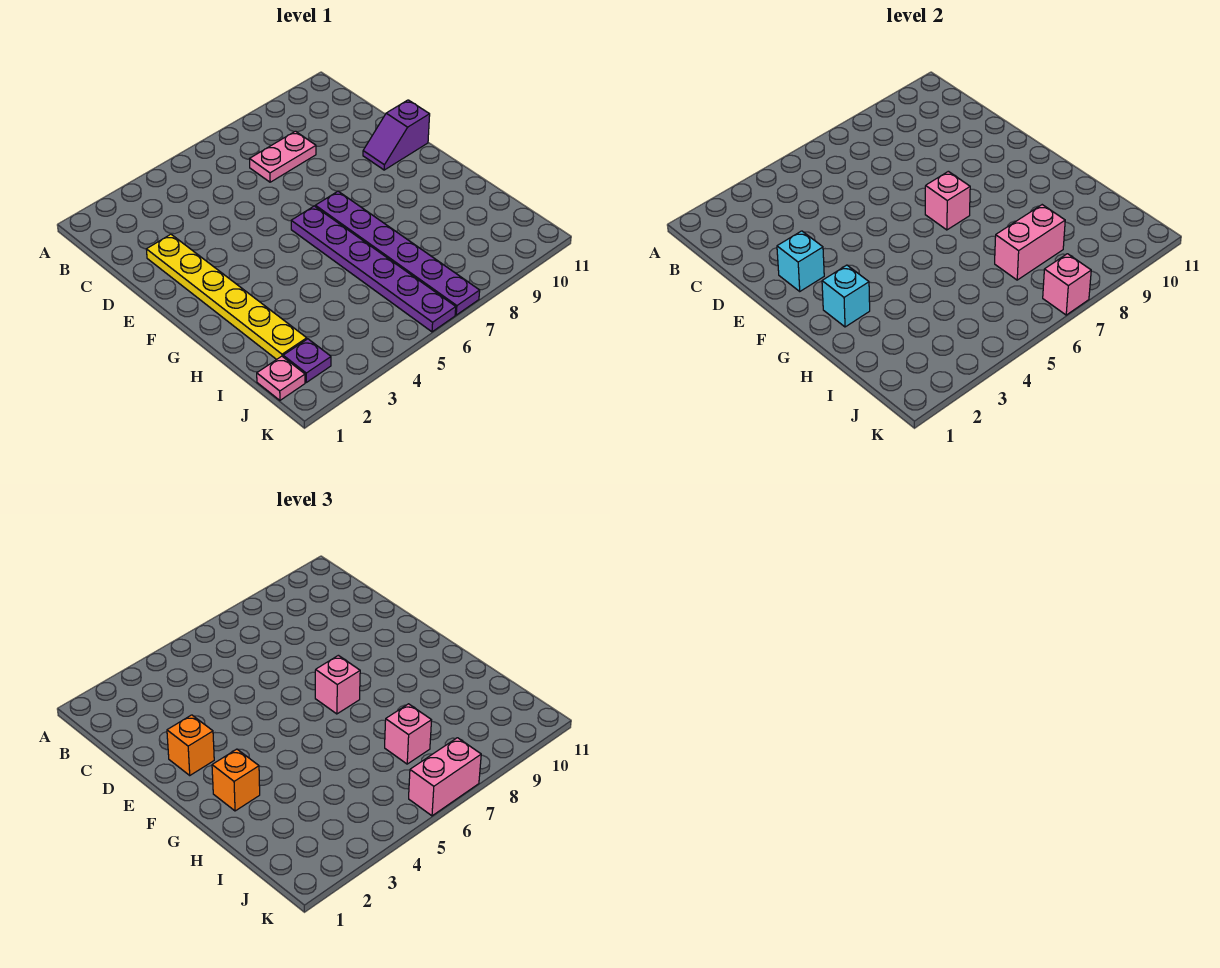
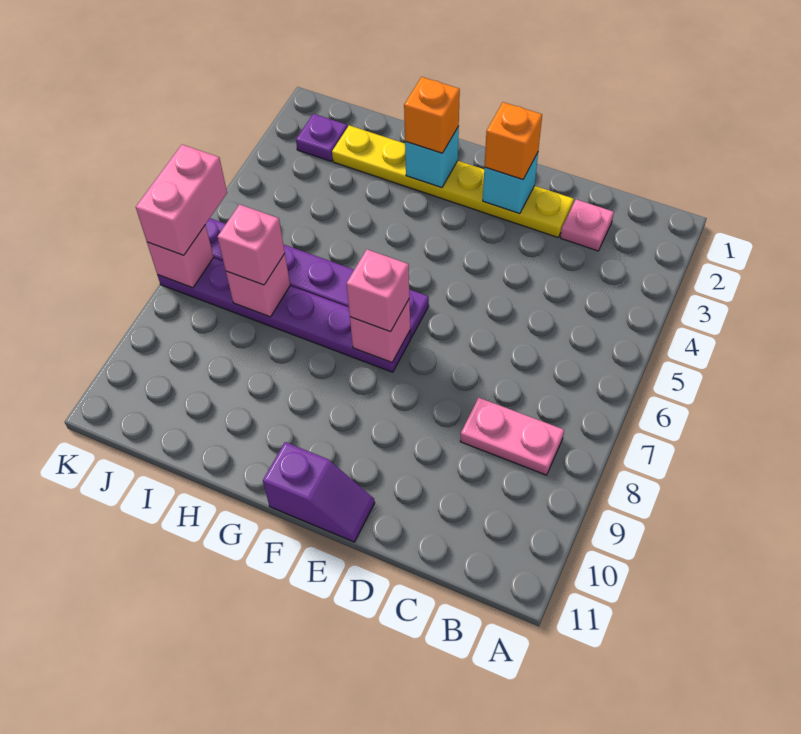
pink 1x2 plate [250,131,316,182] -> pink 1x2 plate turned to [460,398,564,475]
purple 1x2 slope [363,100,430,170] -> purple 1x2 slope turned to [263,442,375,542]
pink 1x2 brick [995,205,1065,280] -> pink 1x1 brick [226,254,290,317]
pink 1x1 plate [257,356,305,400] -> pink 1x1 plate moved to [560,199,614,251]

